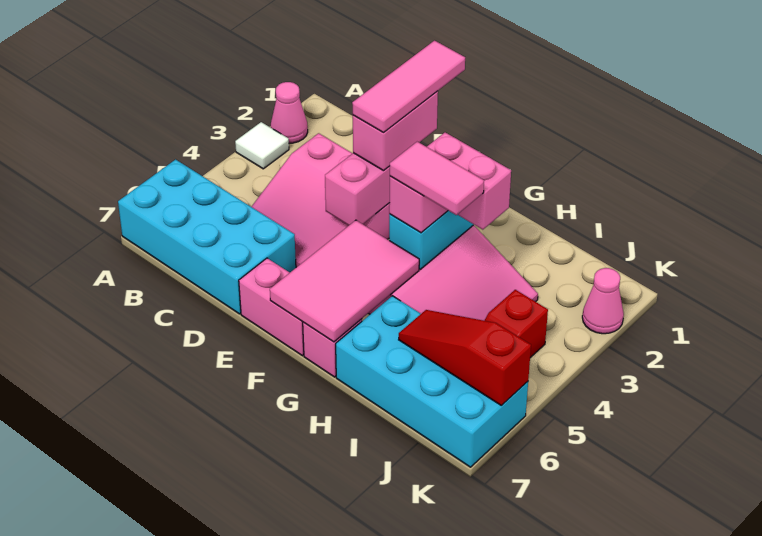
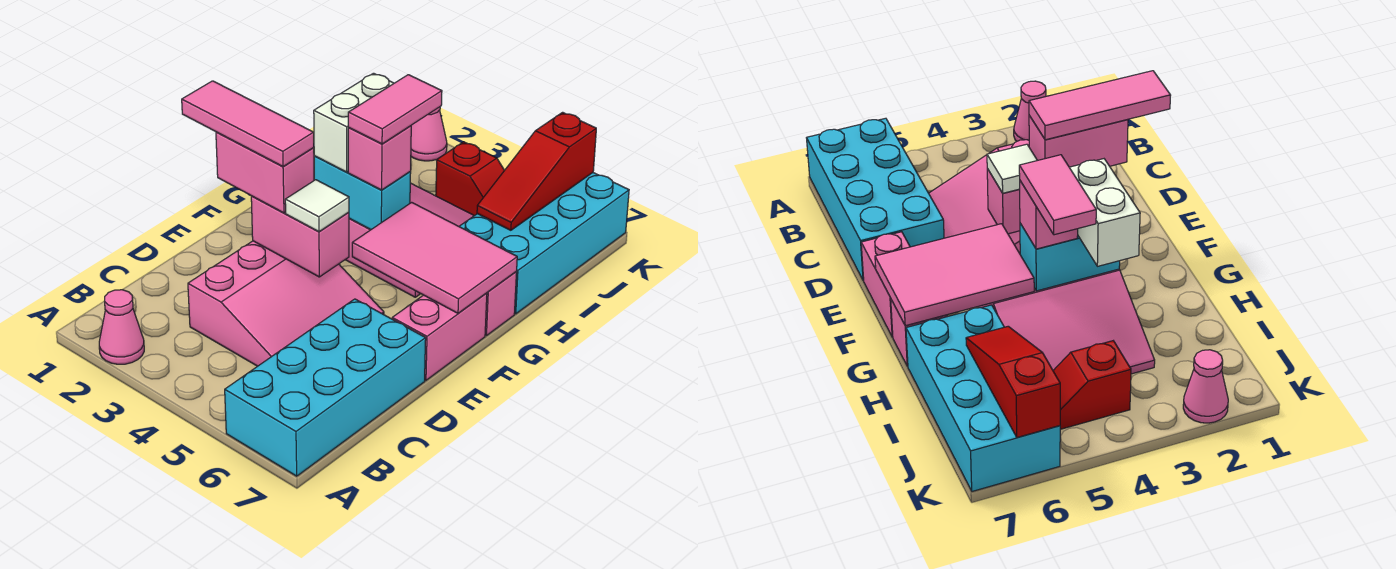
white 1x1 tile [235,122,289,169] -> white 1x1 tile moved to [285,180,349,232]
pink 1x2 brick [427,132,511,230] -> white 1x2 brick [314,73,394,172]

